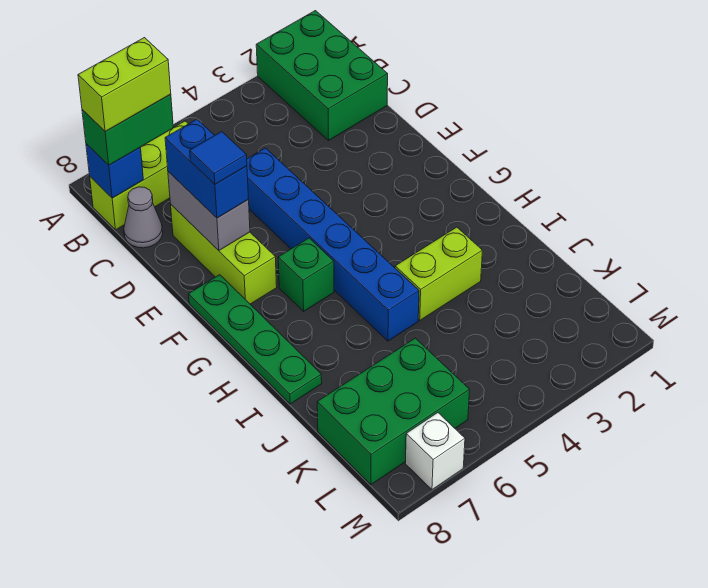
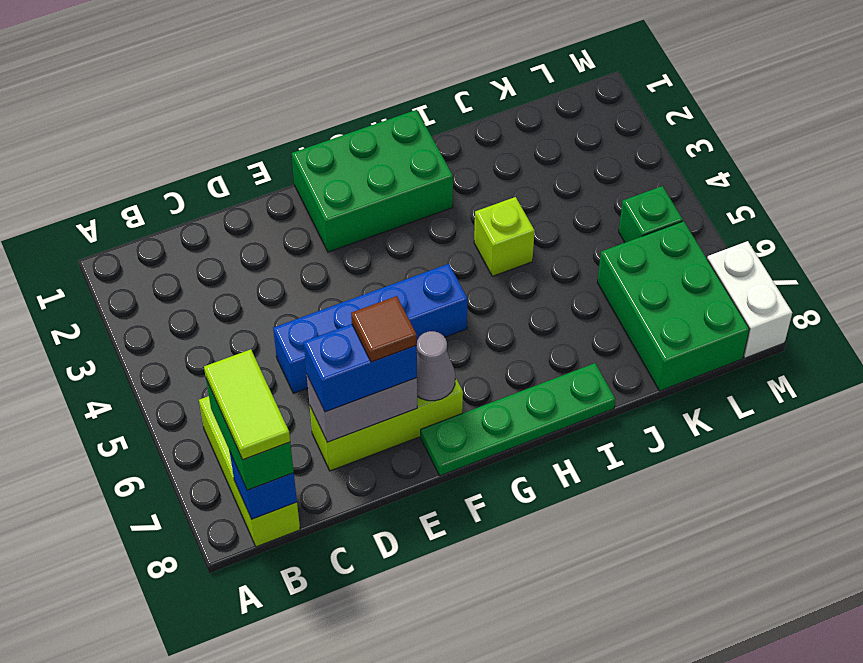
green 2x3 brick [256,11,388,140] -> green 2x3 brick moved to [292,110,453,252]
lime 1x2 brick [78,38,171,131] -> lime 1x2 tile [204,349,290,460]
grey 1x1 cone [124,187,163,248] -> grey 1x1 cone moved to [417,331,455,401]
blue 1x6 brick [247,148,419,341] -> blue 1x4 brick [273,264,468,393]
blue 1x1 tile [190,132,247,184] -> brown 1x1 tile [351,296,417,362]
green 1x1 brick [278,238,334,311] -> green 1x1 brick moved to [619,186,683,242]
lime 1x2 brick [395,227,483,320] -> lime 1x1 brick [474,197,535,276]
white 1x1 brick [405,413,465,490] -> white 1x2 brick [707,241,792,358]

